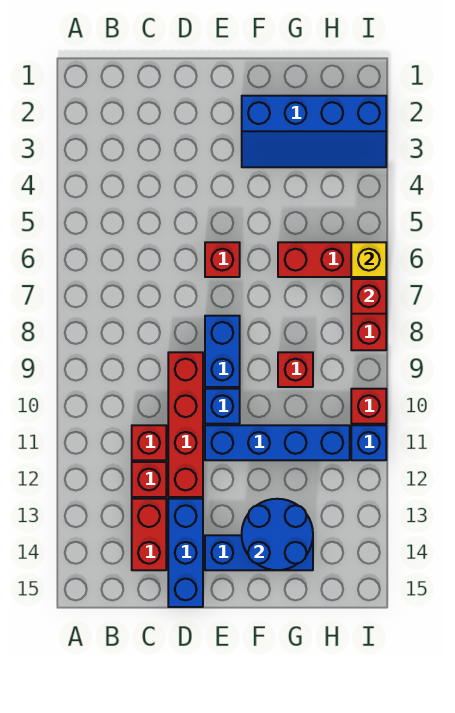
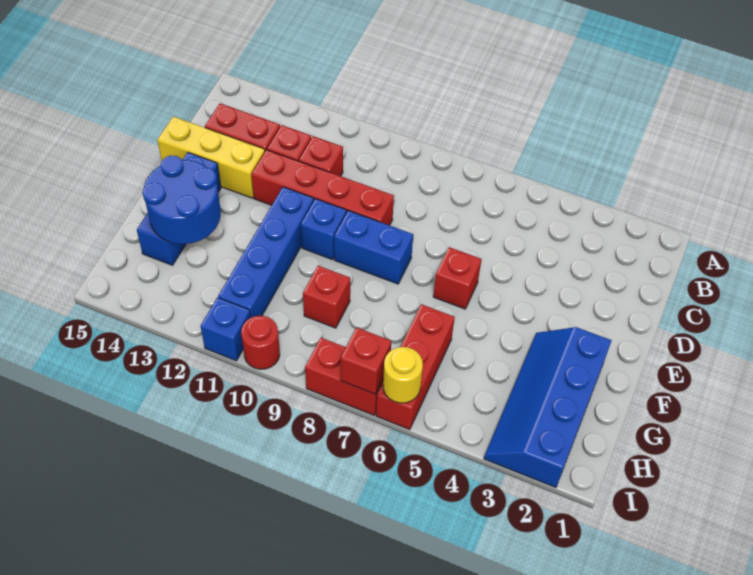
blue 1x3 brick [168,499,203,607] -> yellow 1x3 brick [157,116,265,198]
yellow 1x1 brick [351,242,386,277] -> yellow 1x1 round brick [383,347,423,403]
red 1x1 brick [351,389,386,424] -> red 1x1 round brick [241,316,280,369]

